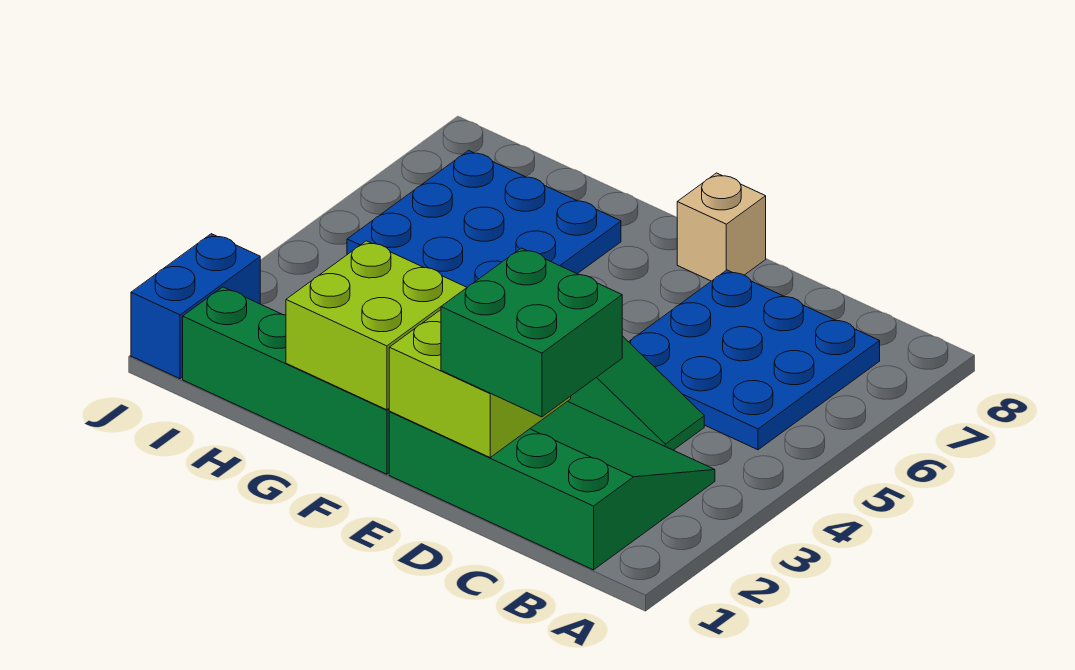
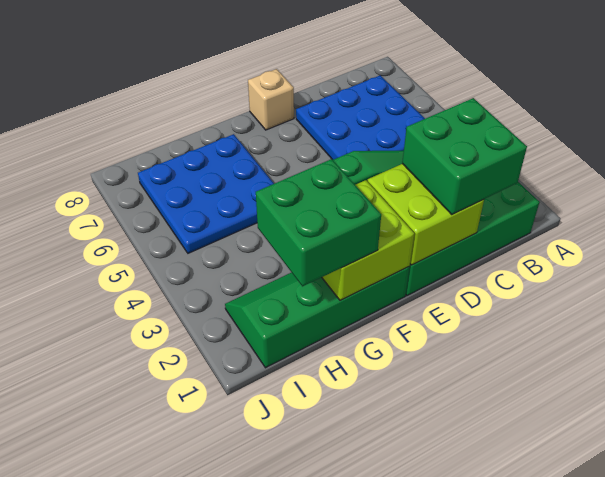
none -> green 2x2 brick [256,159,381,286]
blue 1x2 brick [131,234,260,379] -> none

